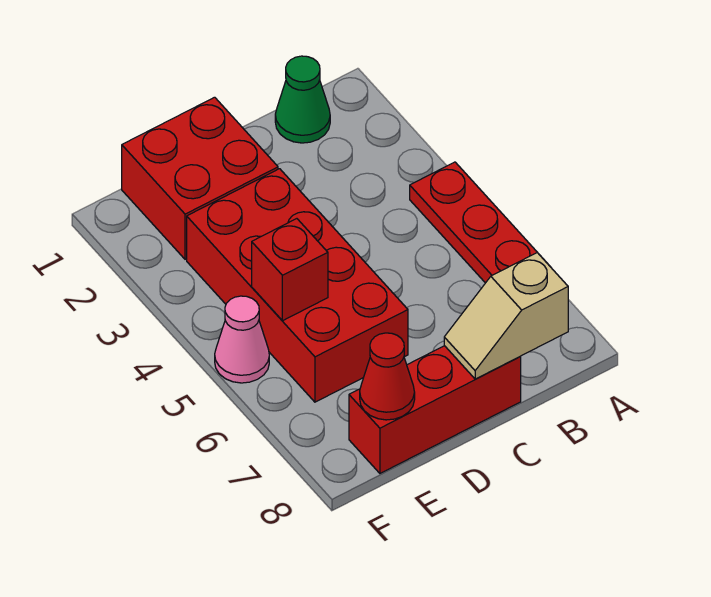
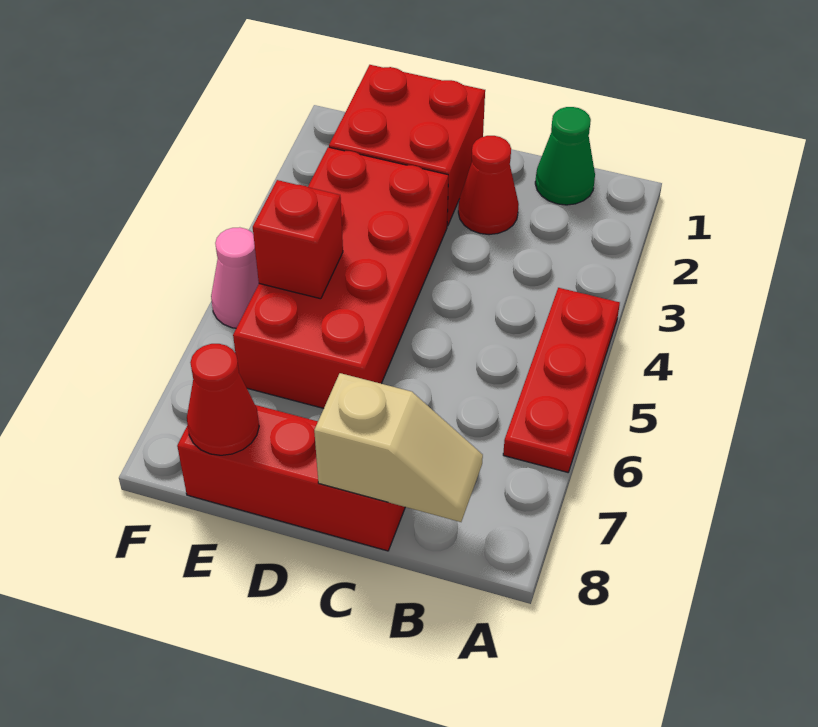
tan 1x2 slope [444,253,568,379] -> tan 1x2 slope turned to [314,373,483,522]
none -> red 1x1 cone [458,136,519,235]

